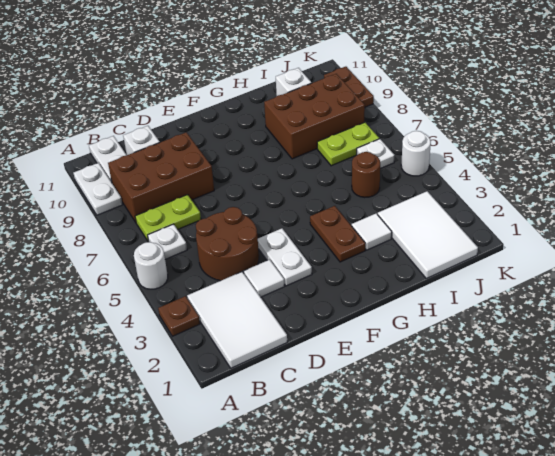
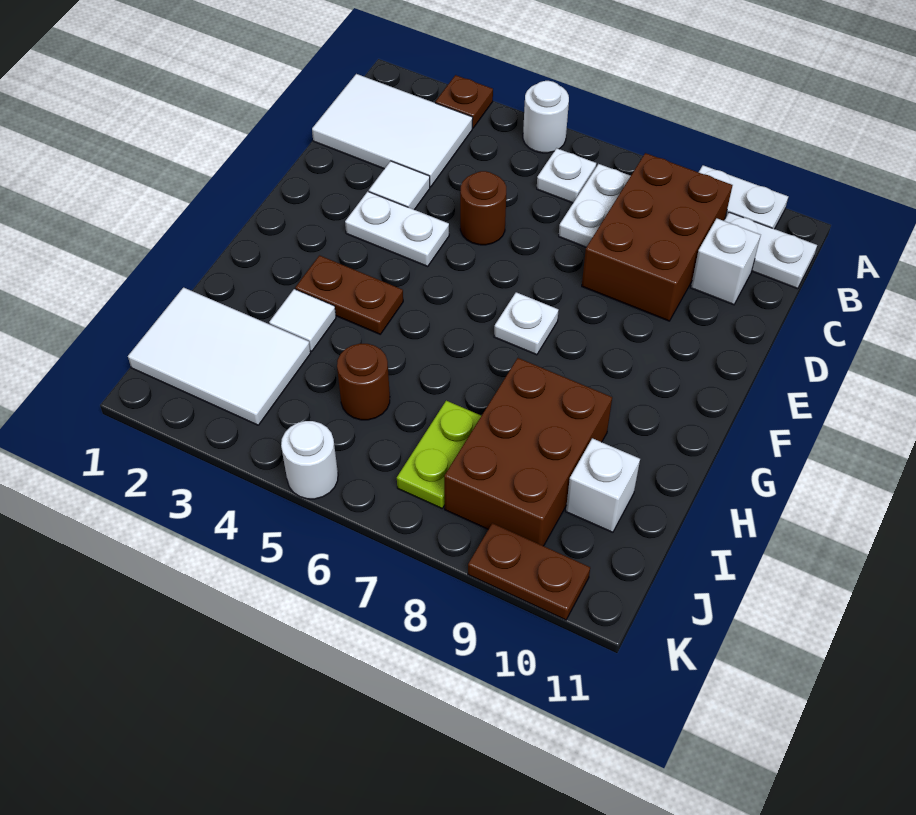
lime 1x2 plate [135,195,201,242] -> white 1x2 plate [559,164,631,247]
brown 2x2 round brick [196,207,259,281] -> brown 1x1 round brick [460,171,506,245]
white 1x1 plate [357,139,395,169] -> white 1x1 plate moved to [494,292,559,355]

